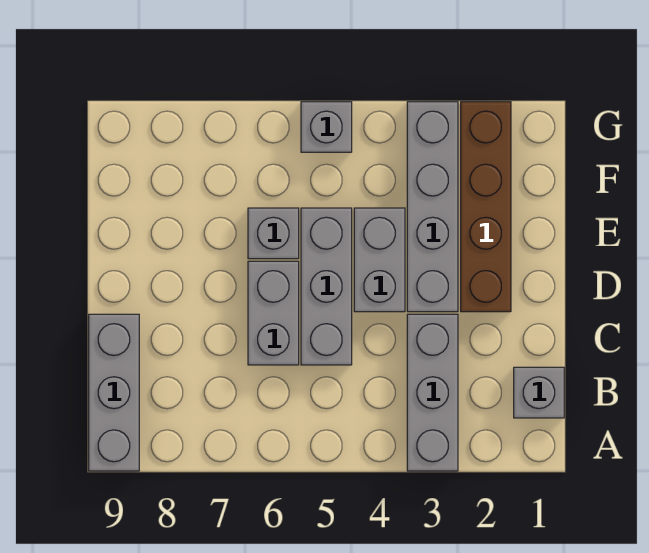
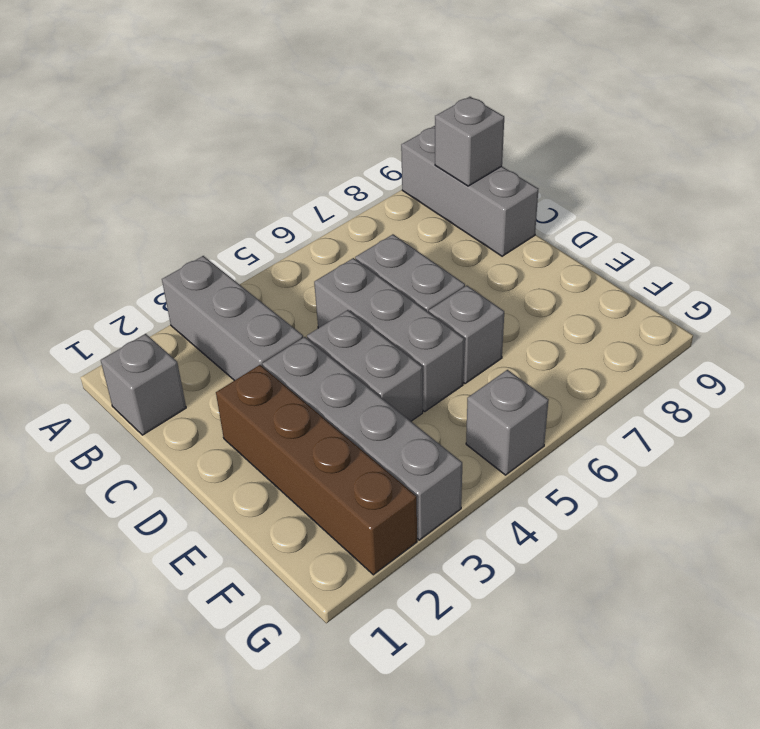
none -> grey 1x1 brick [435,97,504,186]

